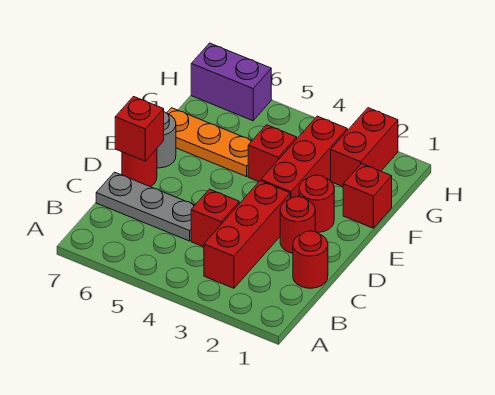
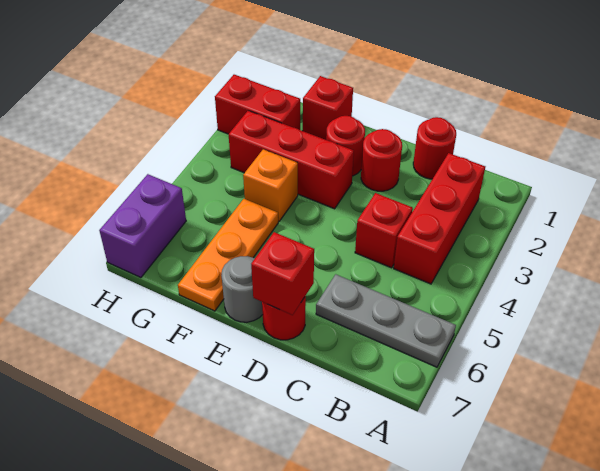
red 1x3 brick [204,181,290,288] -> red 1x3 brick turned to [394,153,485,284]
grey 1x3 plate [96,172,195,241] -> grey 1x3 plate turned to [316,274,456,367]
red 1x1 brick [248,125,297,182] -> orange 1x1 brick [243,149,298,221]

